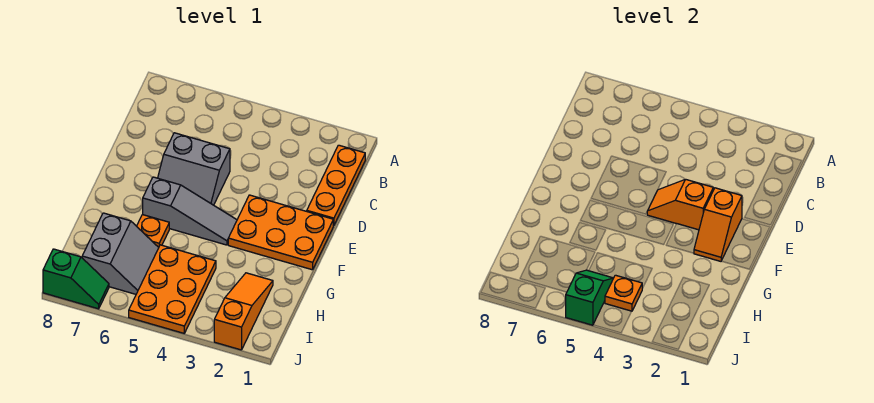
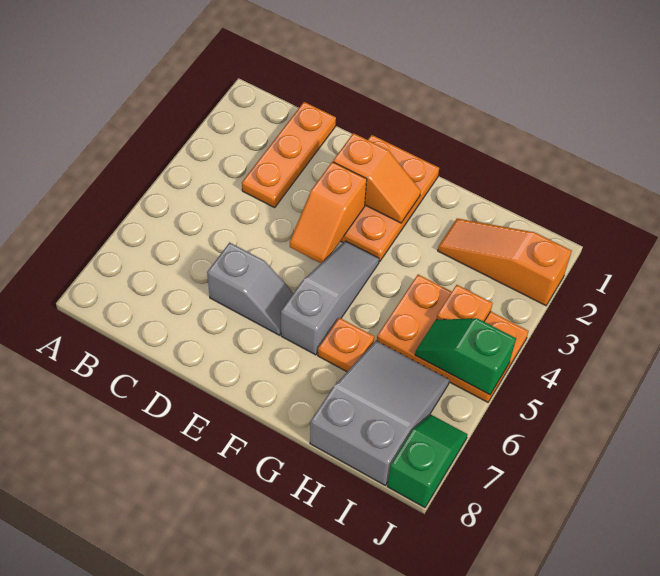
orange 1x3 plate [307,145,365,226] -> orange 1x3 plate turned to [242,102,336,208]
grey 2x2 slope [158,133,230,205] -> grey 1x2 slope [207,243,293,335]
grey 2x2 slope [82,213,159,294] -> grey 2x3 slope [310,341,449,486]

